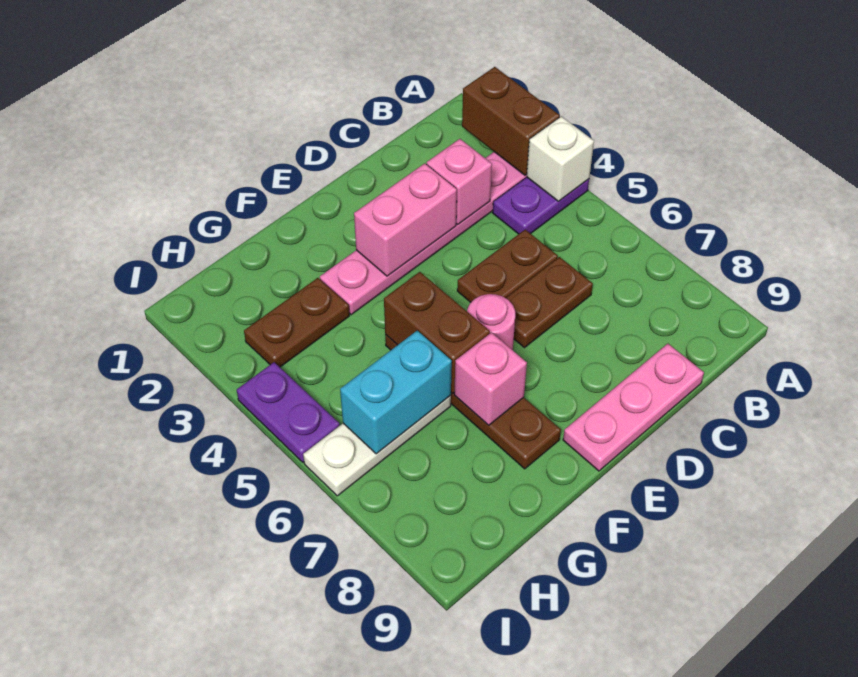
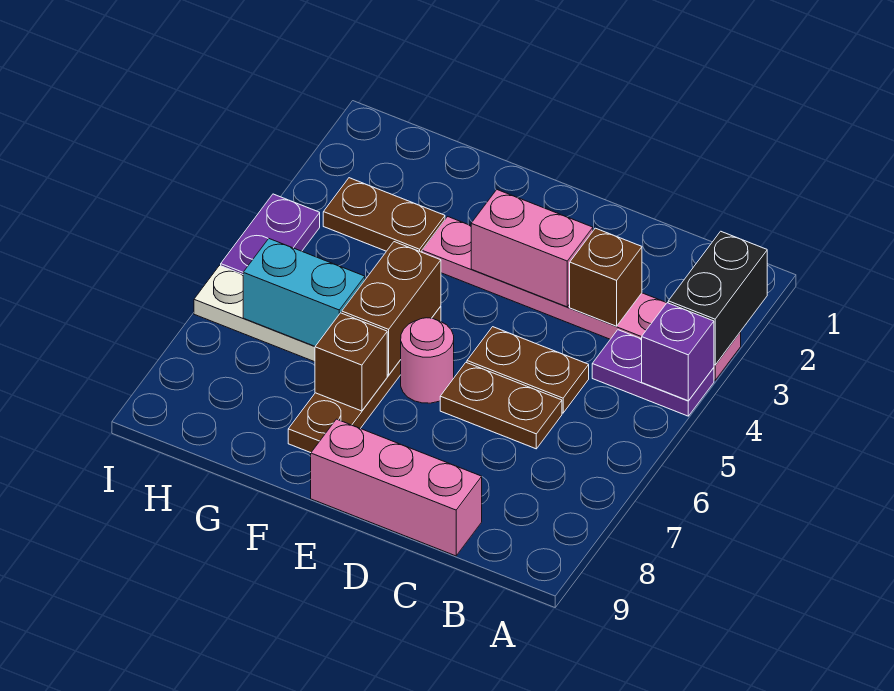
brown 1x2 brick [462,67,560,175] -> black 1x2 brick [668,231,767,365]
white 1x1 brick [526,116,594,201] -> purple 1x1 brick [642,303,714,401]
pink 1x1 brick [427,139,492,224] -> brown 1x1 brick [570,228,642,326]
pink 1x3 plate [563,344,704,471] -> pink 1x3 brick [311,419,482,556]
pink 1x1 brick [454,333,527,425] -> brown 1x1 brick [315,313,387,411]

